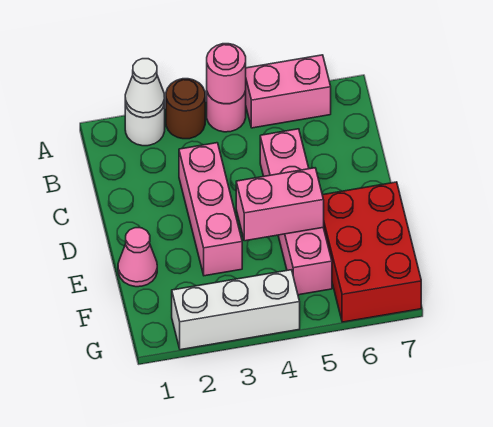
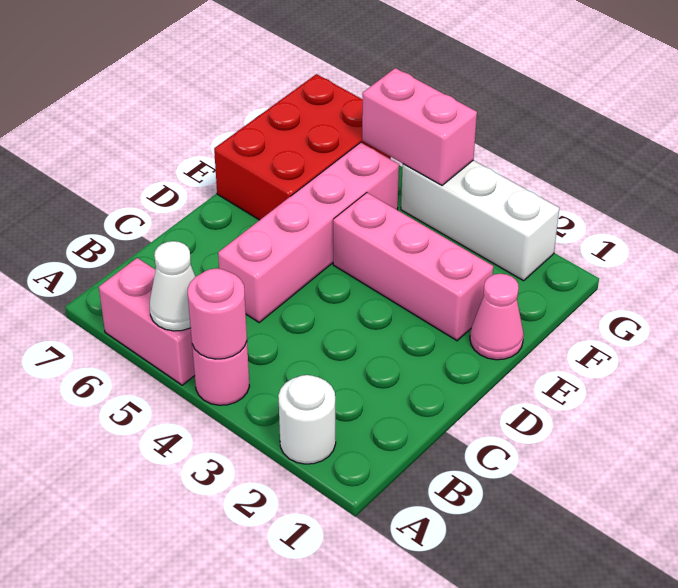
white 1x1 cone [125,59,165,118] -> white 1x1 cone moved to [150,241,195,331]
brown 1x1 round brick [166,79,205,139] -> none
pink 1x3 brick [179,143,242,276] -> pink 1x3 brick turned to [333,193,493,341]
pink 1x2 brick [236,168,324,241] -> pink 1x2 brick moved to [362,68,477,185]

